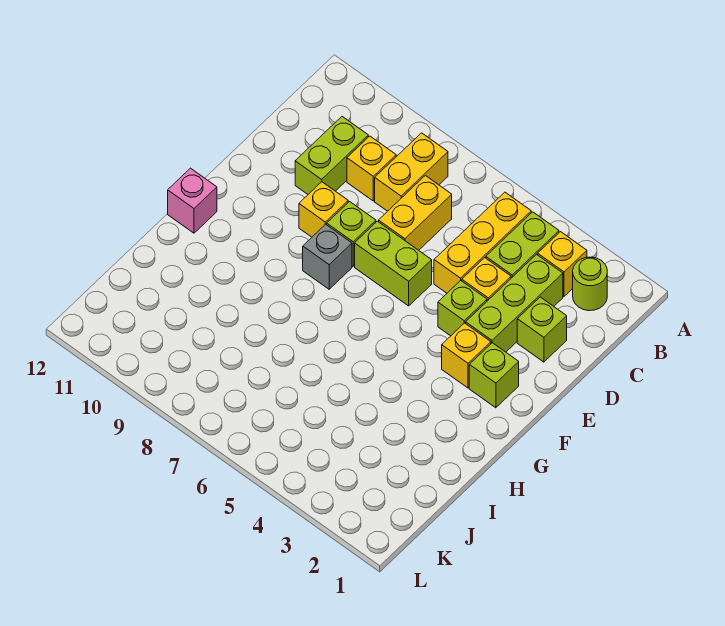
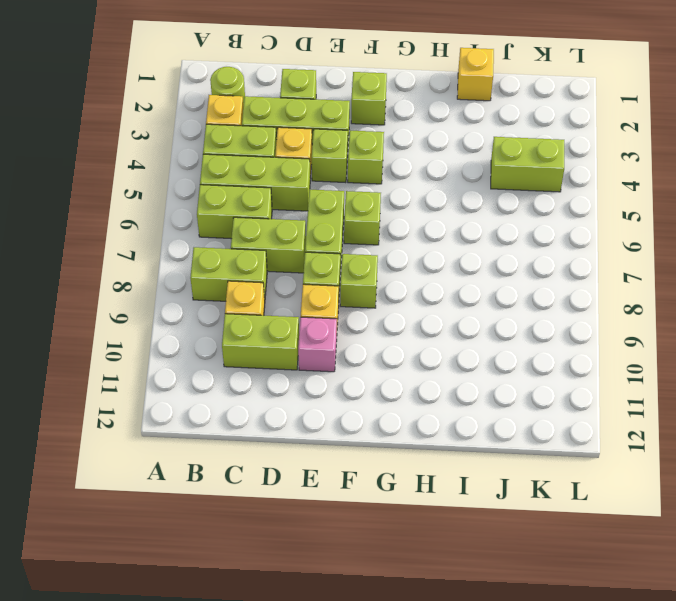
yellow 1x3 brick [434,192,531,293] -> lime 1x3 brick [200,154,310,211]
none -> lime 1x2 brick [197,185,272,239]
yellow 1x2 brick [375,133,448,211] -> lime 1x2 brick [190,247,267,301]
yellow 1x2 brick [379,176,452,250] -> lime 1x2 brick [231,217,306,273]
yellow 1x1 brick [442,323,491,388] -> yellow 1x1 brick moved to [457,48,494,101]
none -> lime 1x1 brick [348,131,384,184]
none -> lime 1x1 brick [344,191,381,245]
grey 1x1 brick [303,224,352,289] -> lime 1x1 brick [340,254,378,308]
pink 1x1 brick [168,168,217,233] -> pink 1x1 brick moved to [298,317,337,372]
none -> lime 1x2 brick [491,137,564,192]

